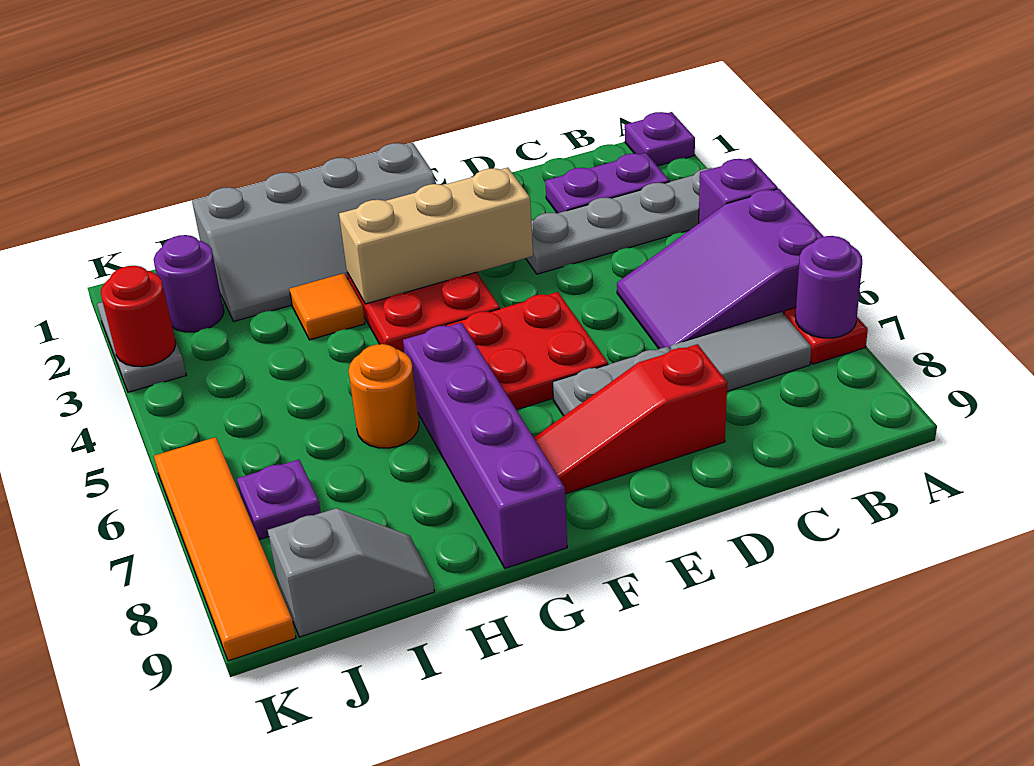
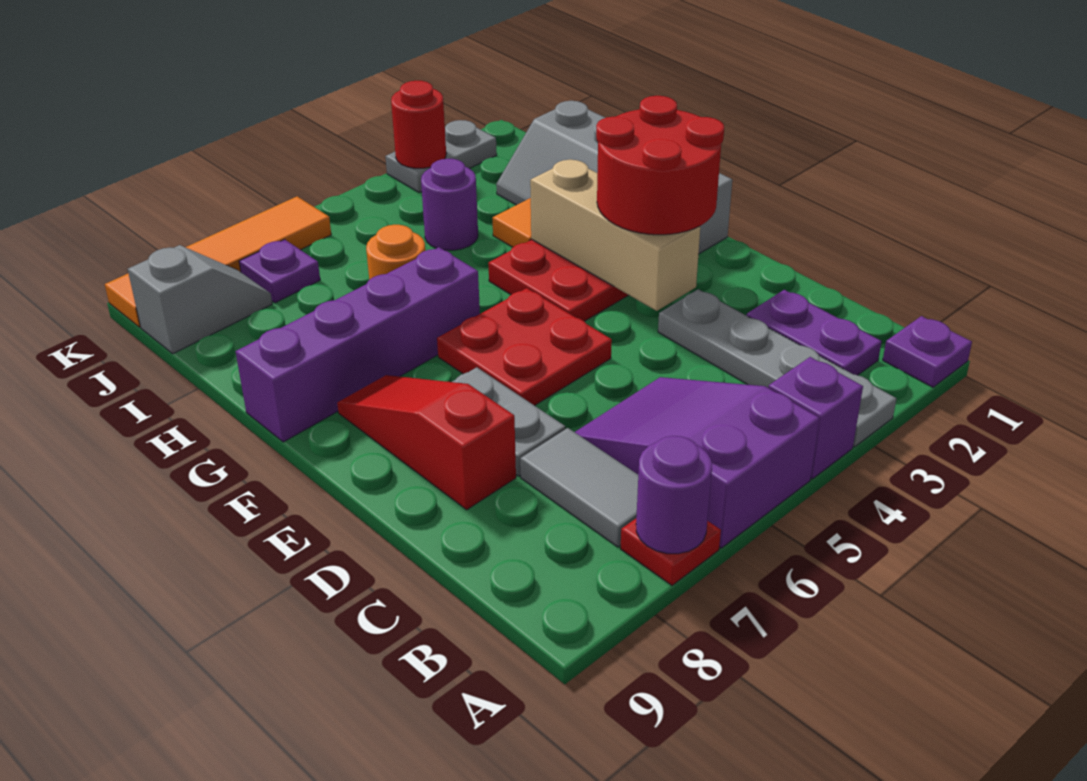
none -> red 2x2 round brick [596,96,724,235]
grey 1x2 slope [268,508,434,637] -> grey 1x2 slope turned to [128,245,272,354]
purple 1x1 round brick [154,235,224,332] -> purple 1x1 round brick moved to [421,159,478,250]

